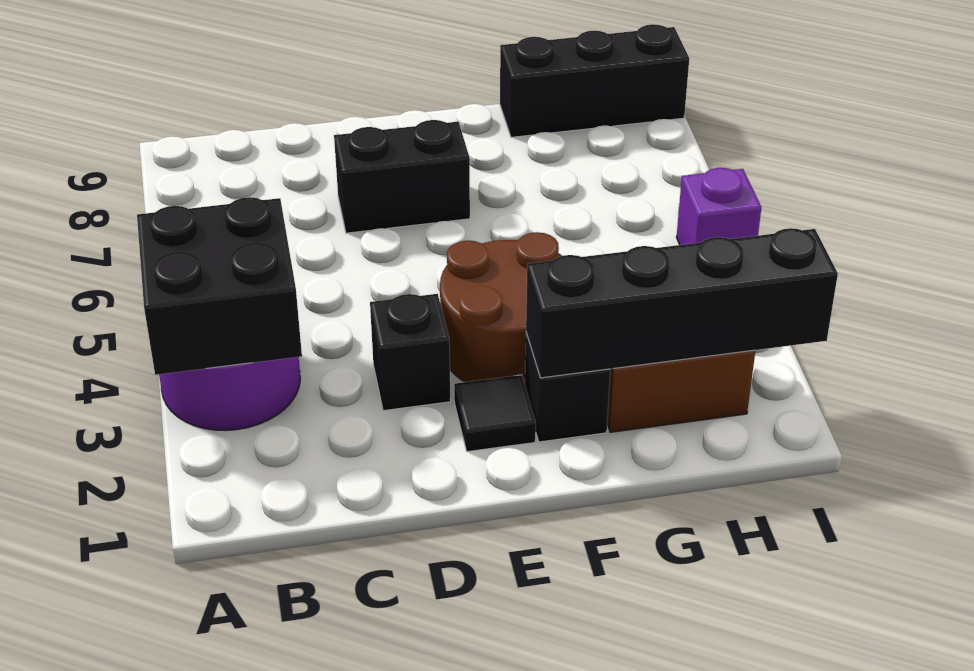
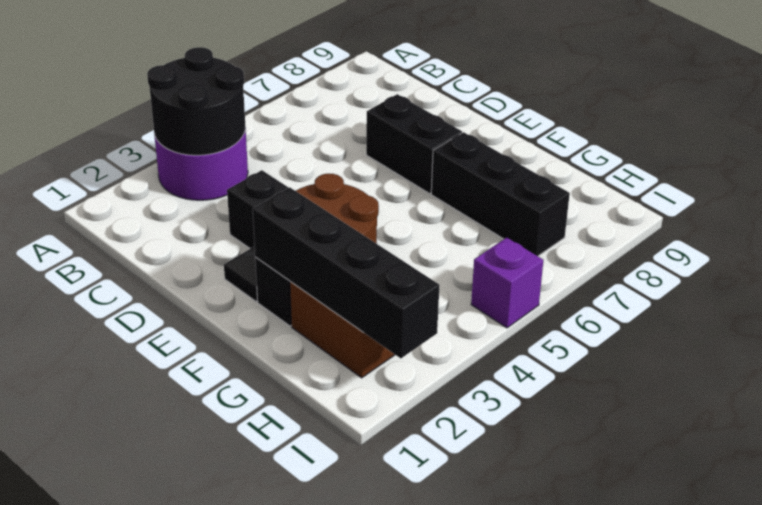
black 2x2 brick [137,197,302,375] -> black 2x2 round brick [147,47,245,155]
black 1x3 brick [500,24,689,137] -> black 1x3 brick moved to [431,132,570,256]

